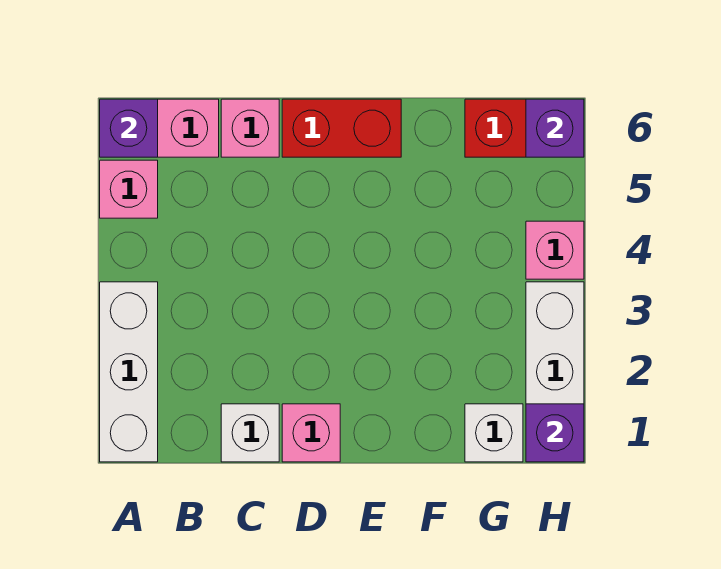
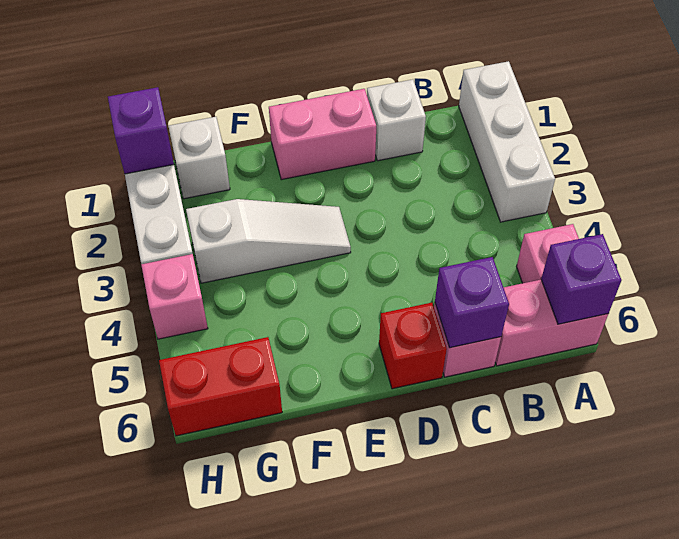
pink 1x1 brick [282,404,340,462] -> pink 1x2 brick [269,89,376,180]
red 1x2 brick [282,99,401,157] -> red 1x1 brick [379,303,447,389]
none -> white 1x3 slope [186,199,351,283]
purple 1x1 brick [526,99,584,157] -> purple 1x1 brick moved to [435,257,509,348]

